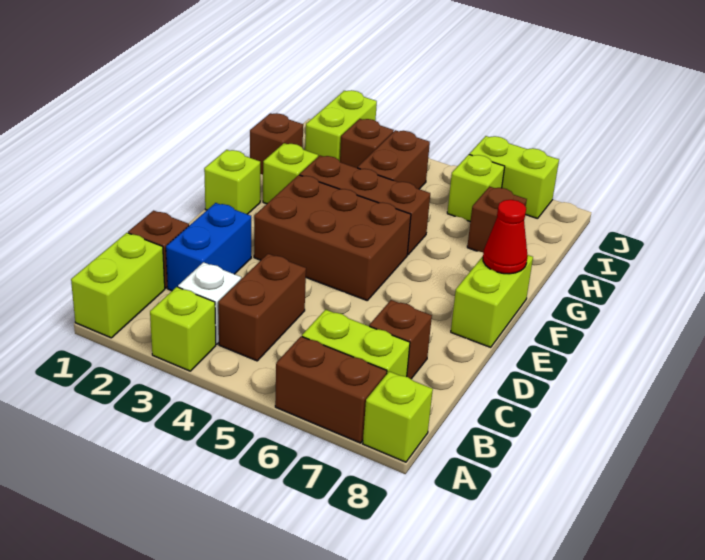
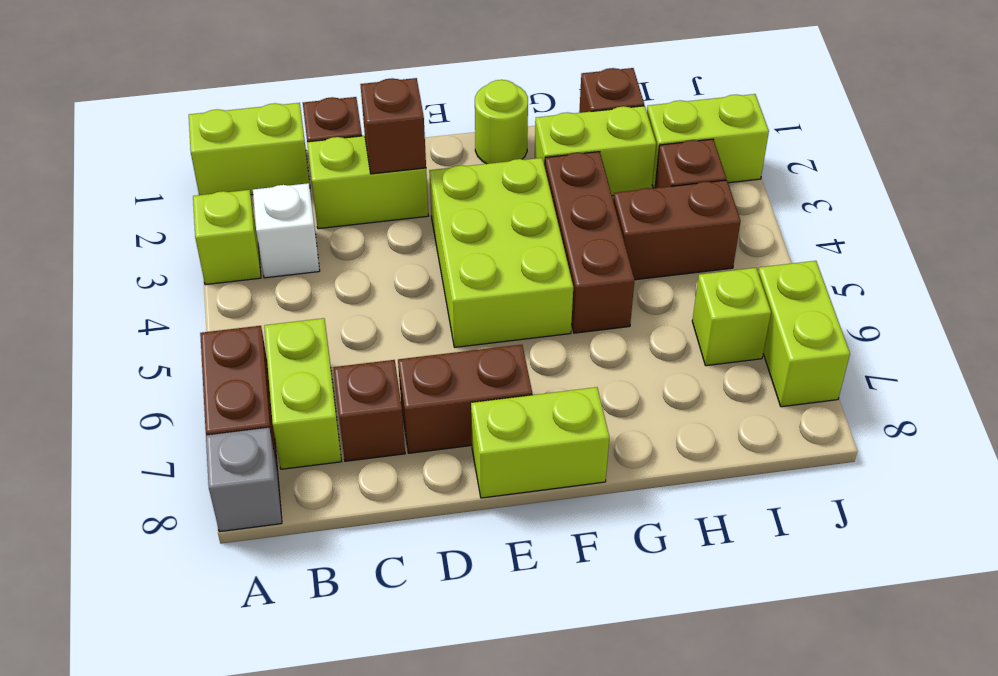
lime 1x1 brick [363,371,433,462] -> grey 1x1 brick [206,428,282,532]
brown 1x2 brick [218,254,306,361] -> brown 1x2 brick moved to [398,345,532,453]
blue 1x2 brick [166,203,251,291] -> lime 1x2 brick [307,136,428,229]
brown 2x3 brick [254,175,411,300] -> lime 2x3 brick [429,158,573,347]
lime 1x1 brick [204,150,260,214] -> lime 1x1 round brick [475,80,528,164]
red 1x1 cone [483,200,528,274] -> none
lime 1x1 brick [263,143,318,204] -> lime 1x2 brick [535,106,656,196]
brown 1x1 brick [467,187,527,252] -> brown 1x1 brick moved to [360,78,426,174]

